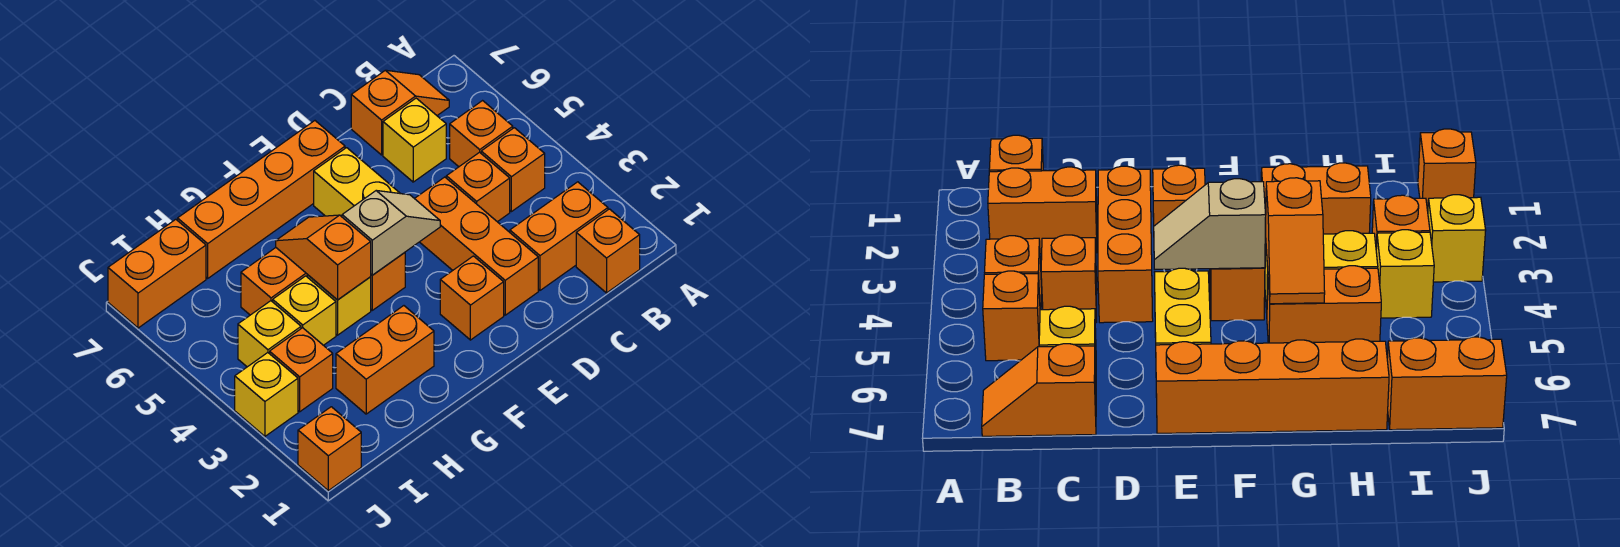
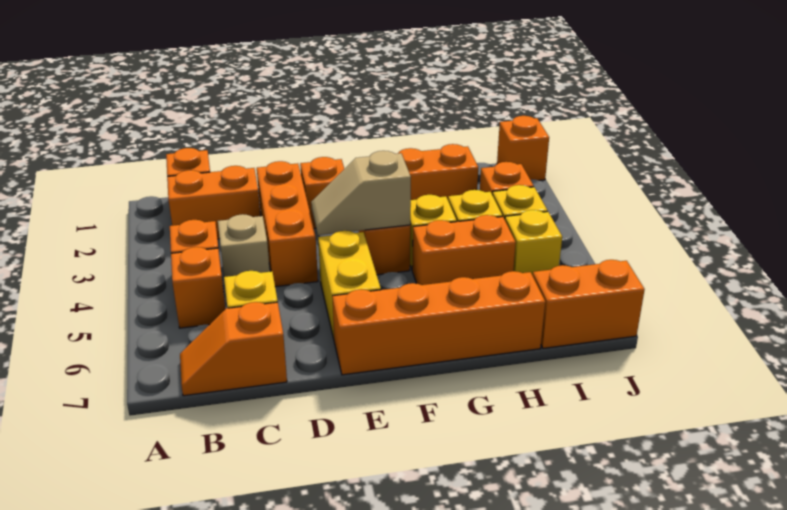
orange 1x1 brick [446,152,510,222] -> tan 1x1 brick [218,214,270,277]
orange 1x2 slope [276,215,371,300] -> none
yellow 1x1 brick [235,353,298,436] -> yellow 1x1 brick moved to [505,210,562,275]

